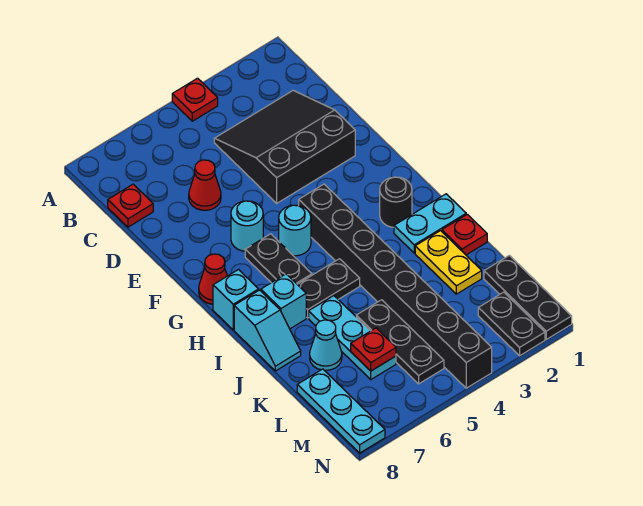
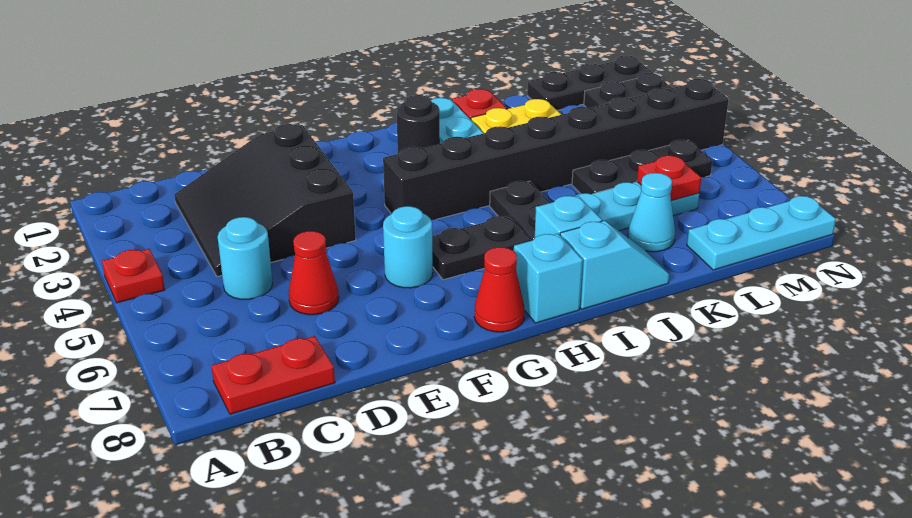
red 1x1 plate [108,184,153,227] -> red 1x2 plate [212,336,335,414]
cyan 1x1 round brick [279,205,311,256] -> cyan 1x1 round brick moved to [218,217,273,299]

